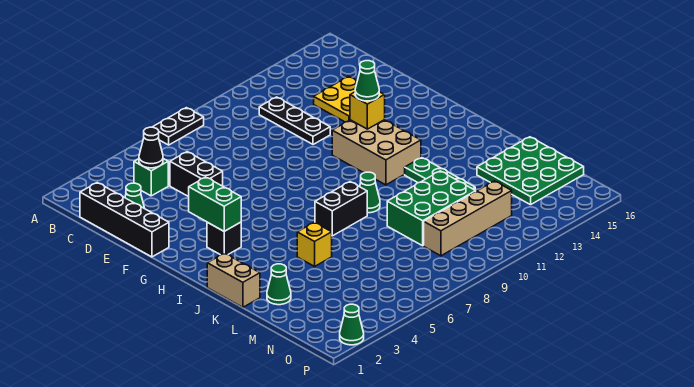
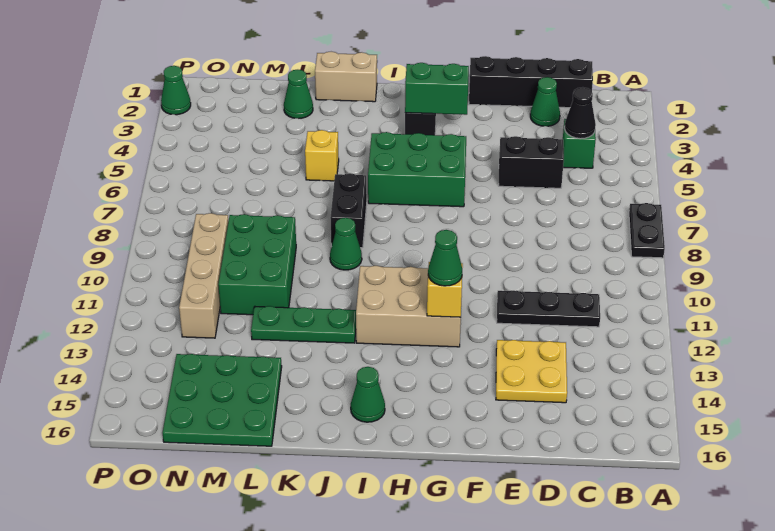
none -> green 2x3 brick [368,132,466,207]
none -> green 1x1 cone [351,367,385,422]

